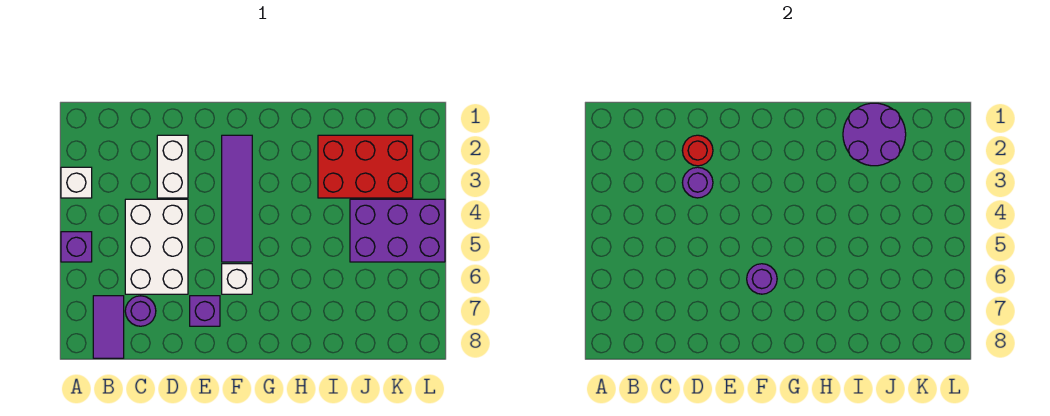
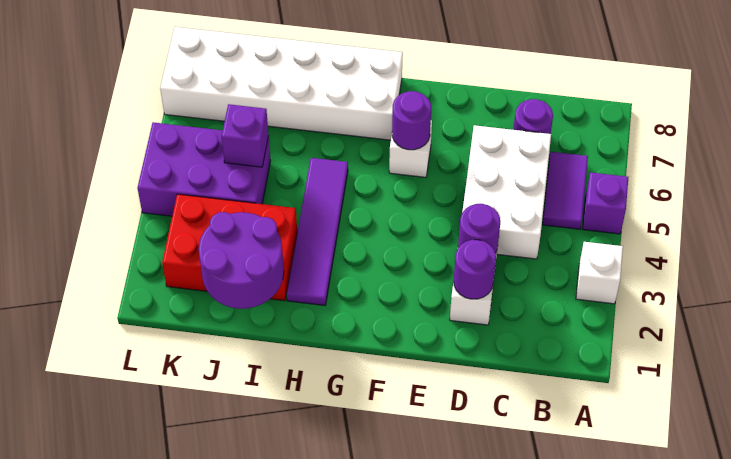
purple 1x2 tile [93,296,124,358] -> purple 1x2 tile moved to [543,152,588,229]
red 1x1 round brick [682,135,713,166] -> purple 1x1 round brick [454,240,496,299]
purple 1x1 brick [190,296,220,326] -> purple 1x1 brick moved to [222,104,269,167]
purple 1x4 tile [222,135,252,262] -> purple 1x4 tile moved to [287,158,348,305]
none -> white 2x6 brick [160,27,403,140]

